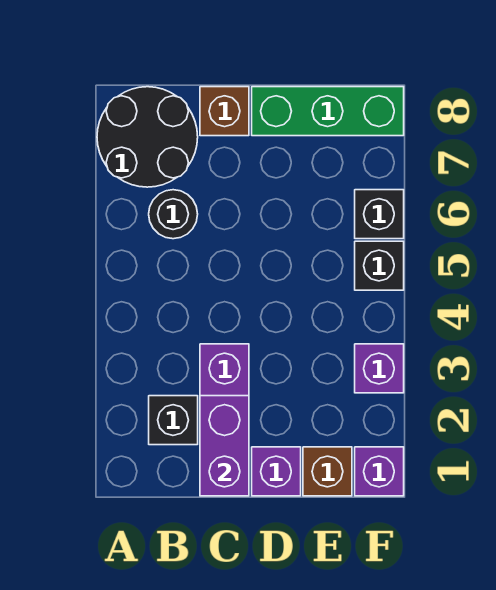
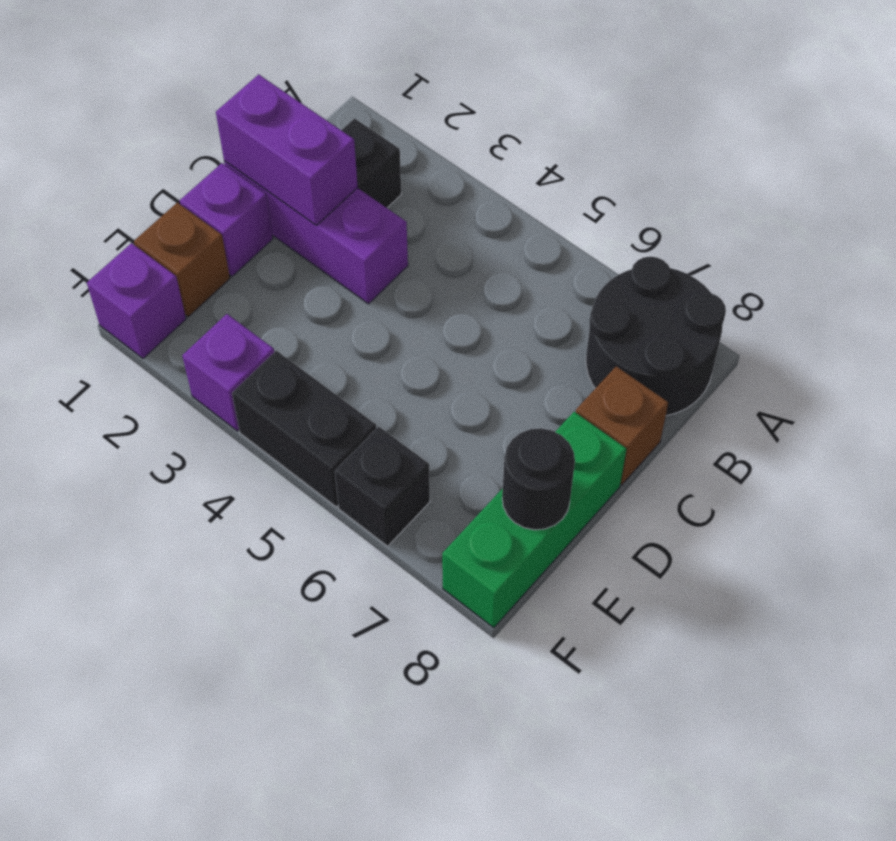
black 1x1 round brick [149,190,198,239] -> black 1x1 round brick moved to [502,428,575,530]
black 1x1 brick [355,241,404,290] -> black 1x2 brick [232,351,376,507]

